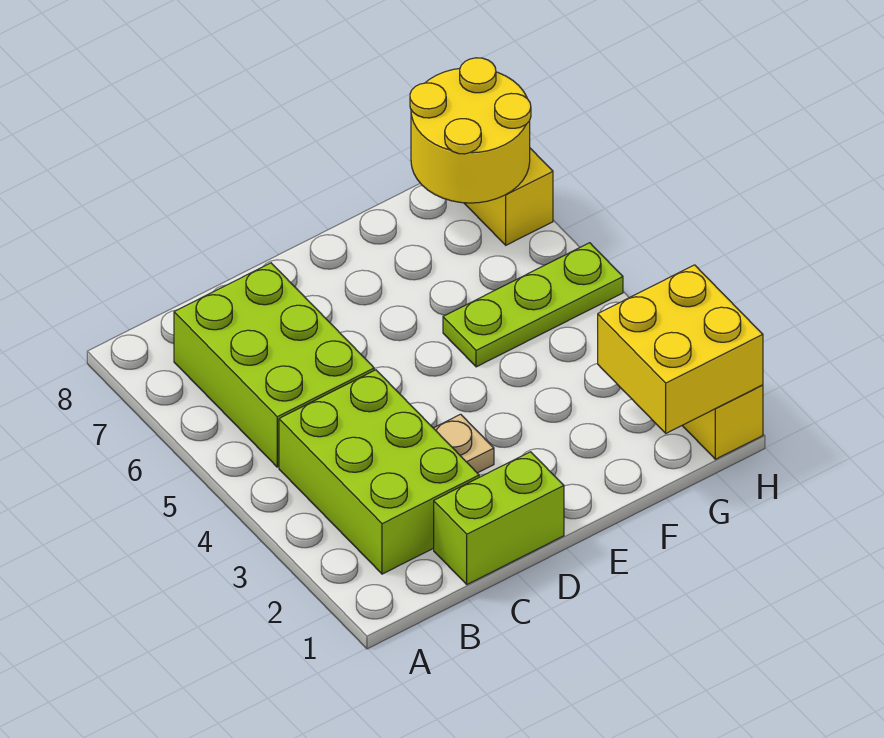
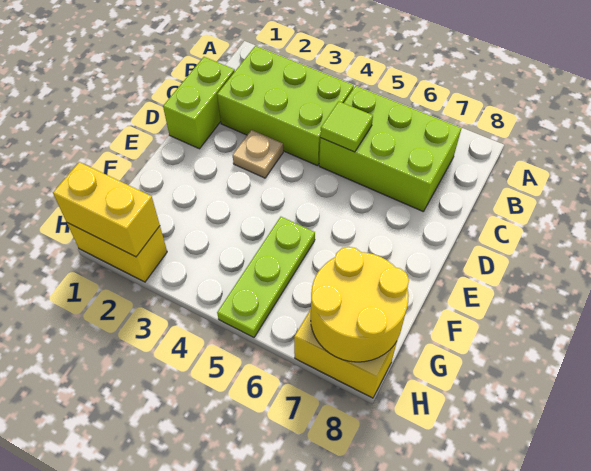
none -> lime 1x1 tile [320,101,373,152]
yellow 2x2 brick [598,265,763,433] -> yellow 1x2 brick [53,162,160,257]

